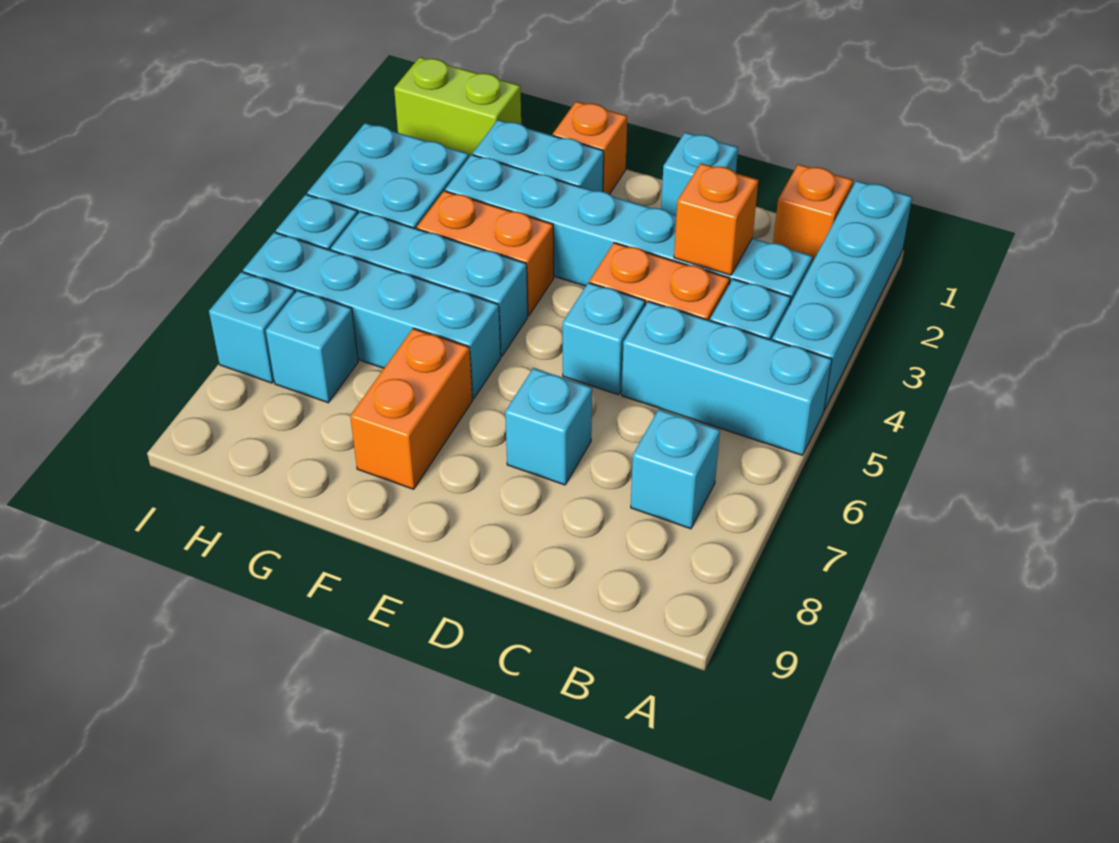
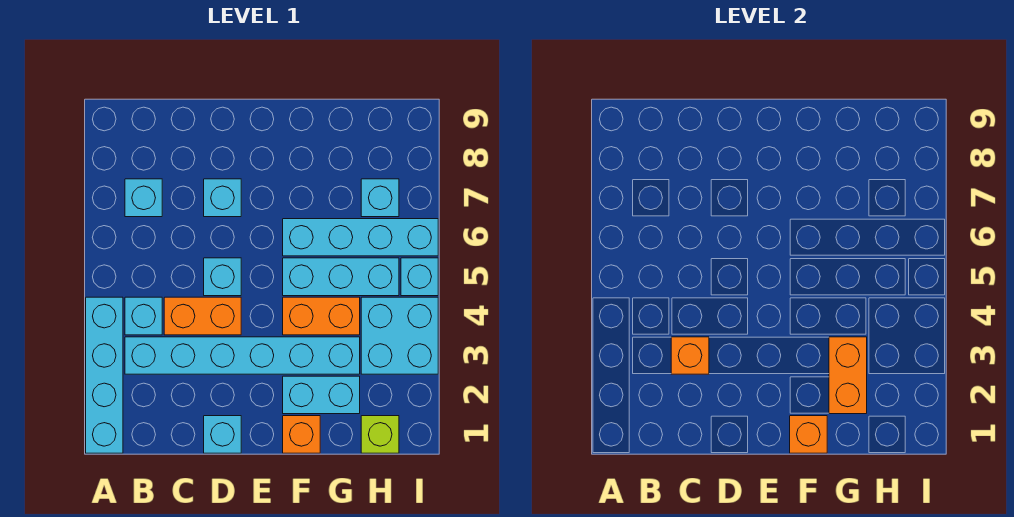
cyan 1x3 brick [622,301,832,455] -> none
orange 1x1 brick [773,164,853,263] -> orange 1x1 brick moved to [790,416,827,453]
orange 1x2 brick [350,328,472,489] -> orange 1x2 brick moved to [829,337,867,414]
lime 1x2 brick [394,57,521,157] -> lime 1x1 brick [361,416,399,453]
cyan 1x1 brick [209,272,295,383] -> none

